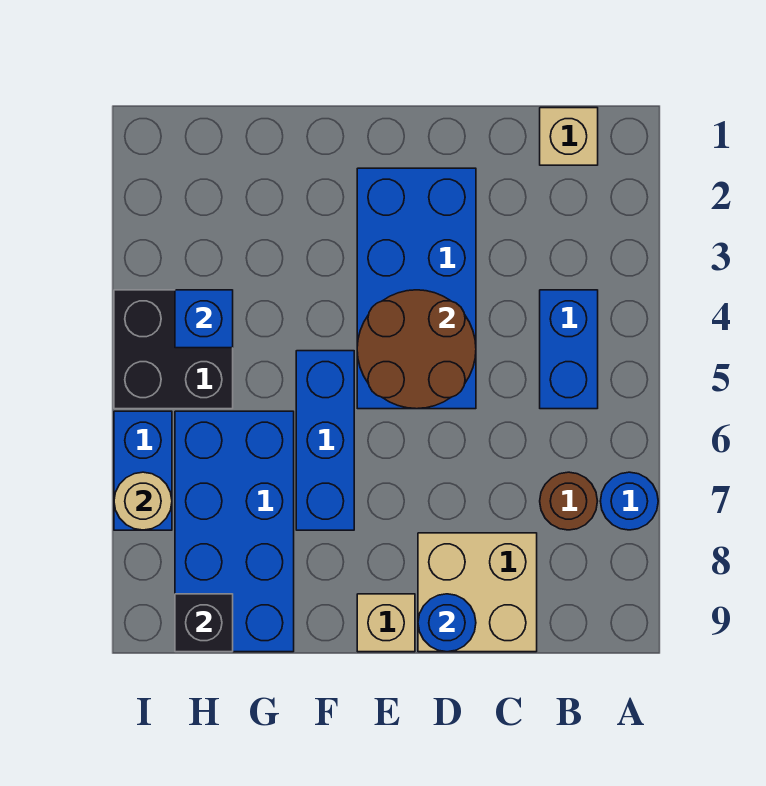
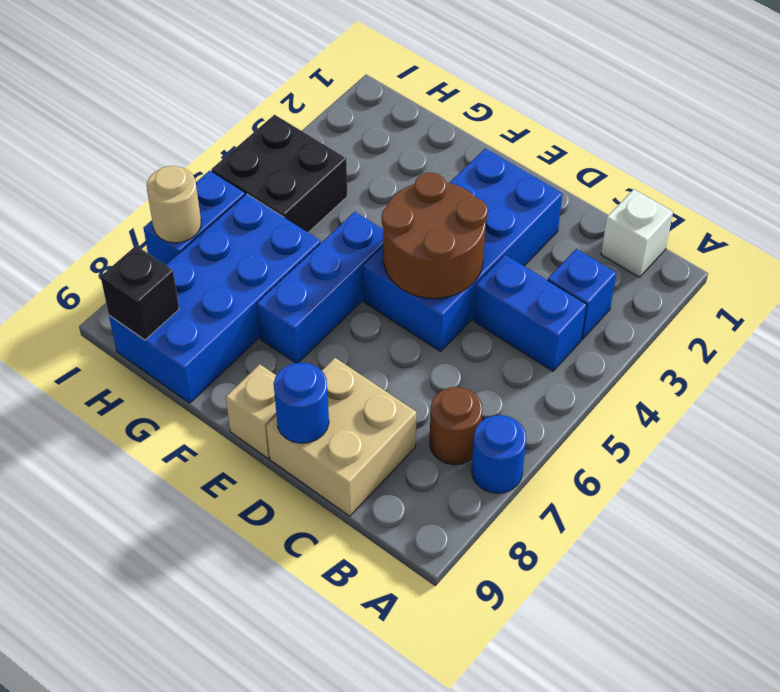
tan 1x1 brick [540,108,598,165] -> white 1x1 brick [601,189,673,277]
blue 1x2 brick [540,290,598,409] -> blue 1x2 brick turned to [473,255,587,371]
blue 1x1 brick [175,290,233,348] -> blue 1x1 brick moved to [548,249,616,339]

